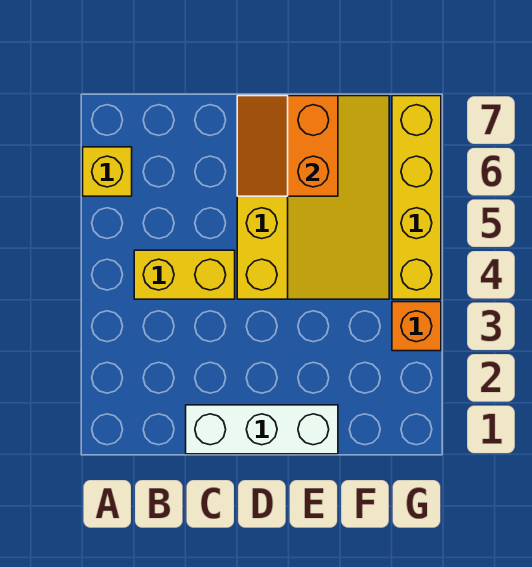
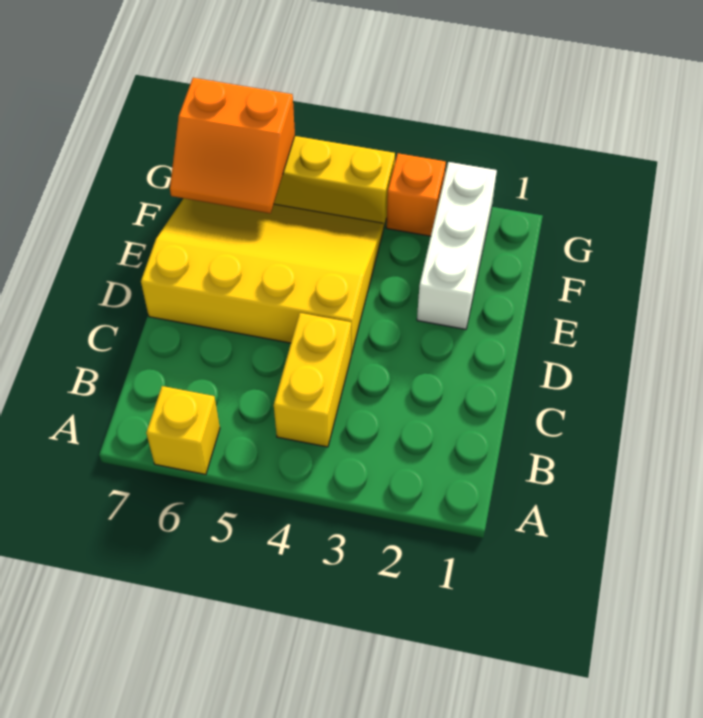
white 1x3 brick [186,405,338,454] -> white 1x3 brick moved to [417,162,497,329]
orange 2x2 slope [237,96,338,196] -> orange 2x2 slope moved to [170,78,295,214]

